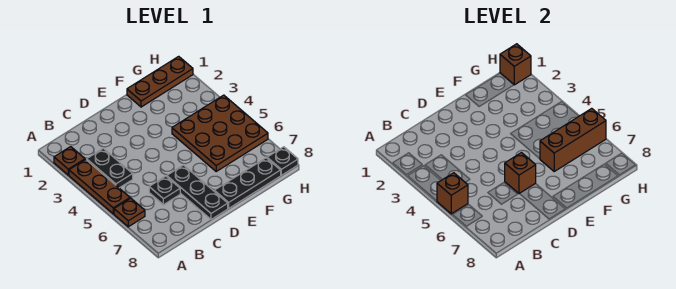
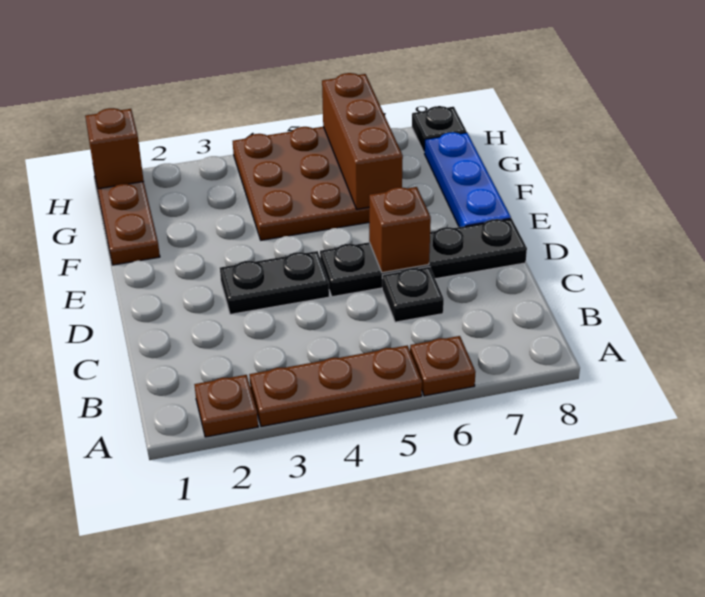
brown 1x1 brick [437,173,468,214] -> none
black 1x2 plate [87,148,133,188] -> black 1x2 plate moved to [220,251,329,314]
black 1x3 plate [167,165,228,219] -> black 1x4 plate [320,218,527,297]
black 1x3 plate [214,158,281,208] -> blue 1x3 plate [424,132,511,227]

